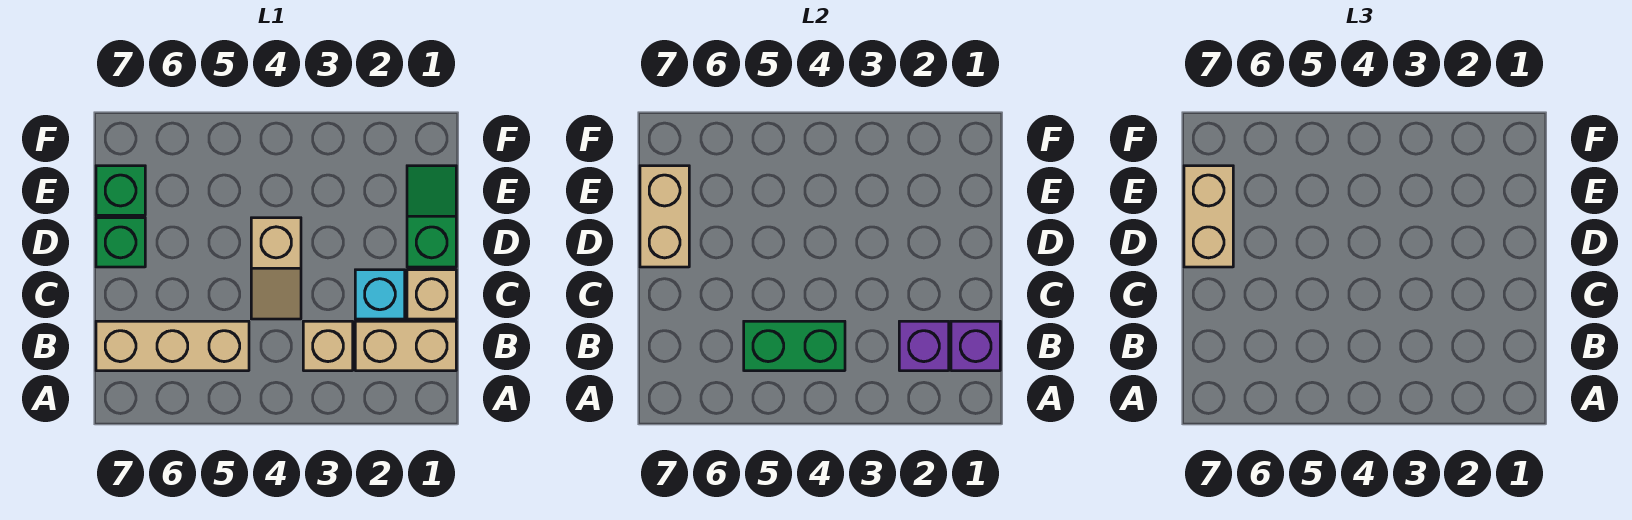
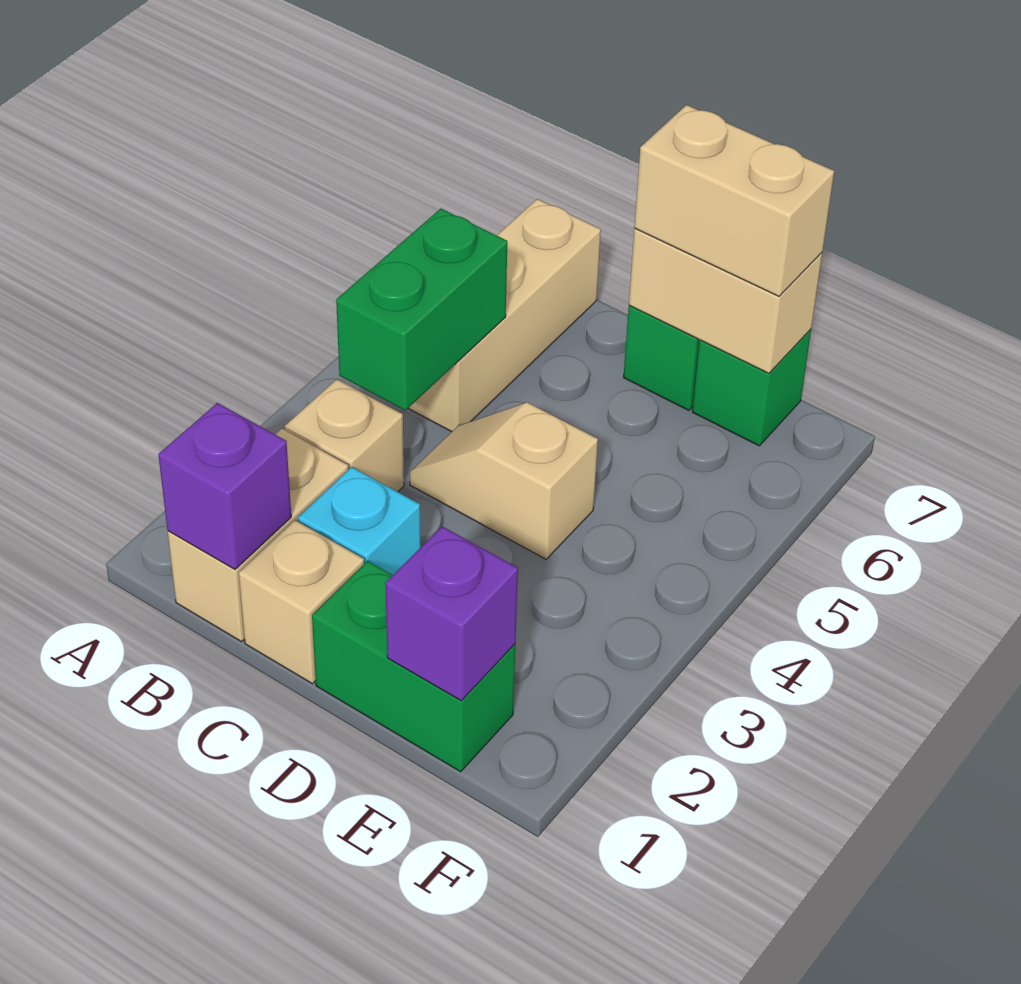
purple 1x1 brick [899,321,949,371] -> purple 1x1 brick moved to [385,526,518,701]
green 1x2 slope [407,166,456,267] -> green 1x2 brick [312,561,515,772]

